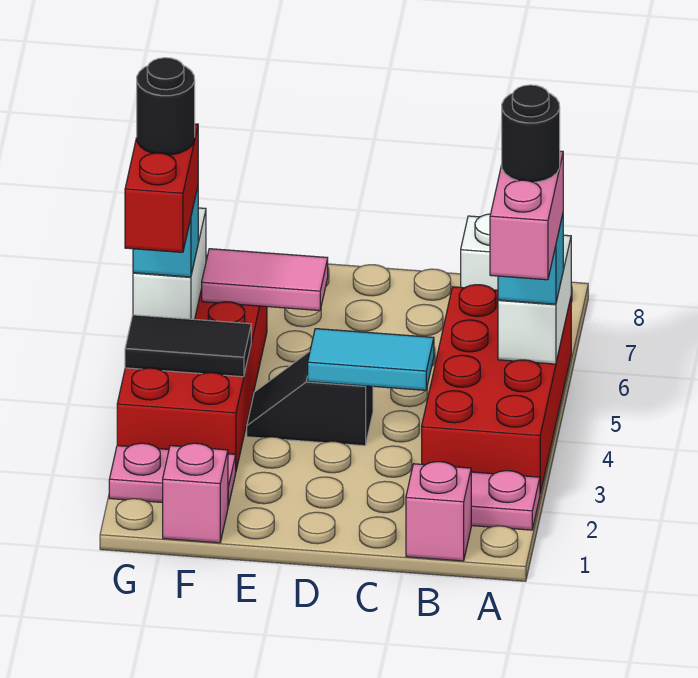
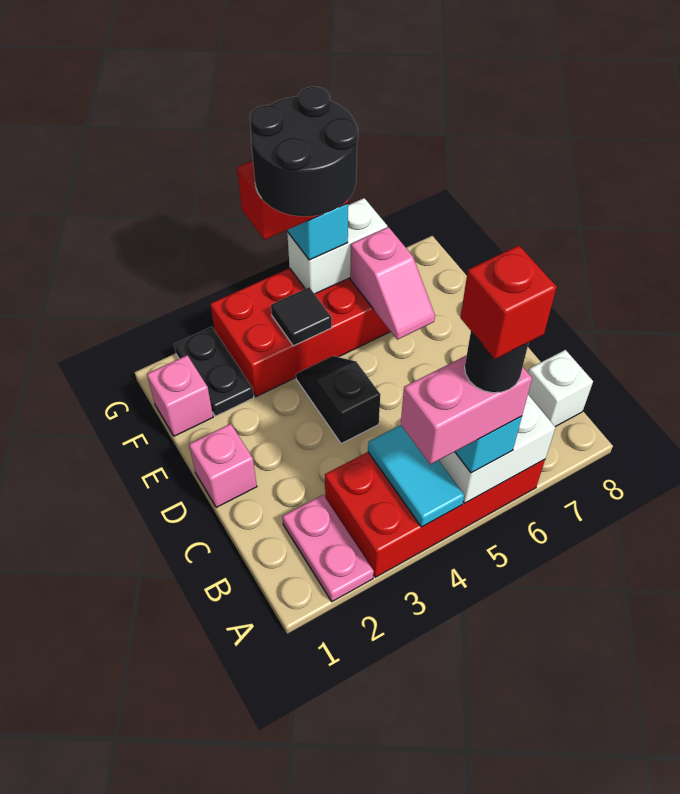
none -> red 1x1 brick [460,246,557,359]
pink 1x1 brick [406,462,471,561] -> pink 1x1 brick moved to [189,424,257,508]
cyan 1x2 tile [308,329,434,390] -> cyan 1x2 tile moved to [368,425,464,527]
pink 1x2 tile [202,249,328,311] -> pink 1x2 slope [350,227,435,340]
pink 1x2 plate [109,443,236,506] -> black 1x2 plate [174,327,254,416]
black 1x2 tile [125,315,251,377] -> black 1x1 tile [271,287,332,346]
black 1x1 round brick [137,58,195,155] -> black 2x2 round brick [250,87,358,216]

